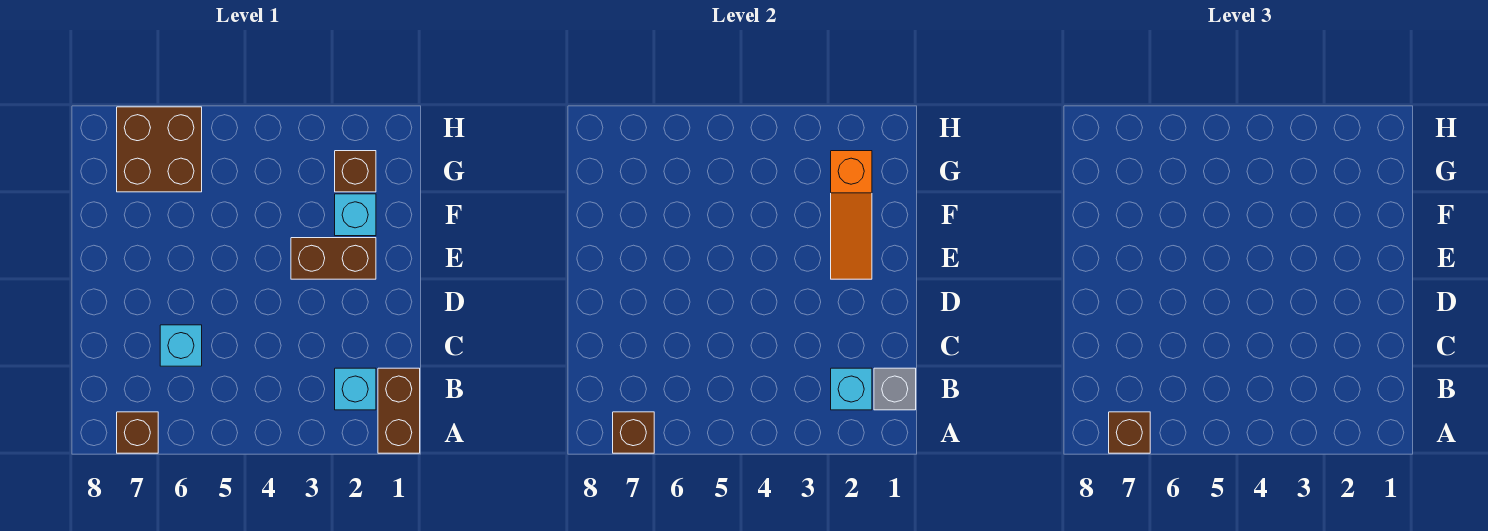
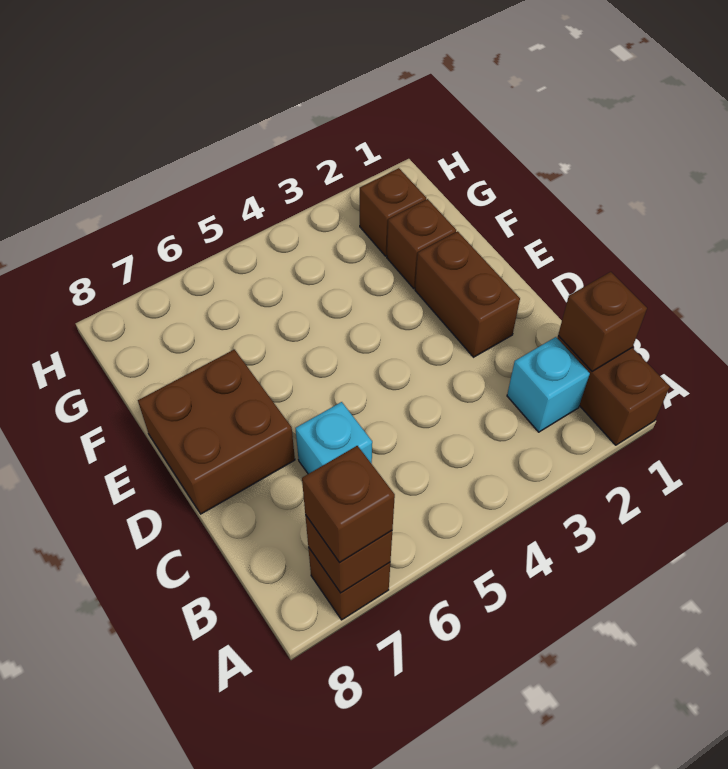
grey 1x1 brick [874,368,916,410] -> brown 1x1 brick [558,272,647,372]
cyan 1x1 brick [831,368,872,410] -> none
brown 1x2 brick [291,238,376,279] -> brown 1x2 brick turned to [415,231,520,357]
orange 1x3 slope [831,151,872,279] -> none
cyan 1x1 brick [335,194,376,236] -> brown 1x1 brick [387,199,456,288]
brown 2x2 brick [117,107,202,192] -> brown 2x2 brick moved to [138,349,295,514]

